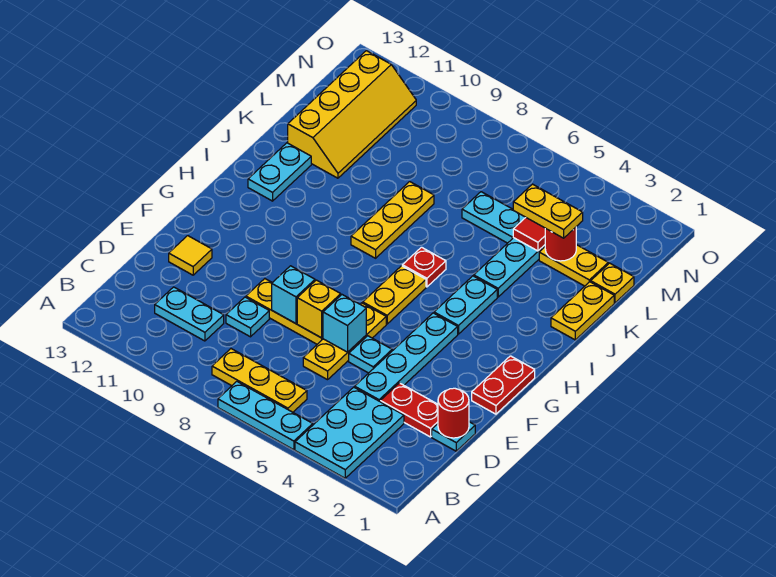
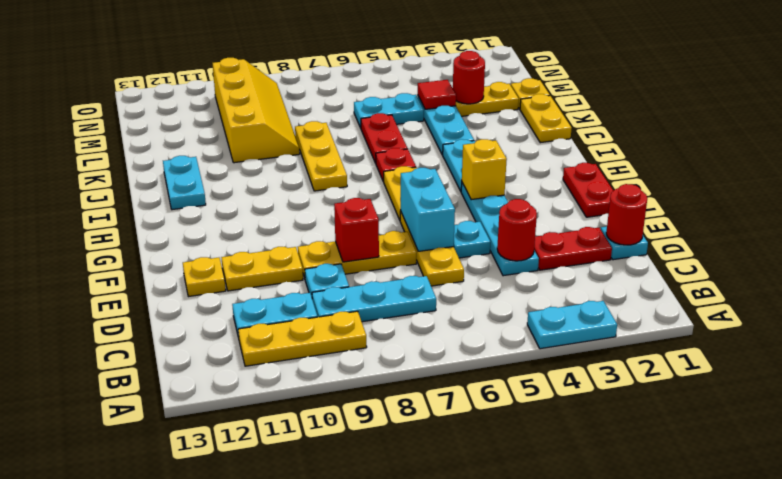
cyan 2x3 plate [295,387,404,478] -> cyan 1x2 plate [527,301,617,349]
cyan 1x3 plate [218,382,313,450] -> cyan 1x3 plate moved to [312,276,436,322]
yellow 1x3 plate [212,349,307,412] -> yellow 1x3 plate moved to [238,311,367,366]
none -> red 1x1 round brick [497,199,537,261]
cyan 1x1 brick [323,295,366,352] -> cyan 1x2 brick [401,168,455,251]
yellow 1x1 brick [297,280,341,338] -> yellow 1x1 brick moved to [461,139,507,200]
cyan 1x1 brick [272,266,315,324] -> red 1x1 brick [334,198,379,262]
yellow 1x1 tile [169,236,212,275] -> yellow 1x1 plate [183,257,226,297]
none -> red 1x2 plate [361,113,408,163]
yellow 2x4 slope [288,51,416,178] -> yellow 2x4 slope moved to [213,58,300,163]
yellow 1x2 plate [513,184,583,238] -> yellow 1x2 plate moved to [221,247,303,291]

